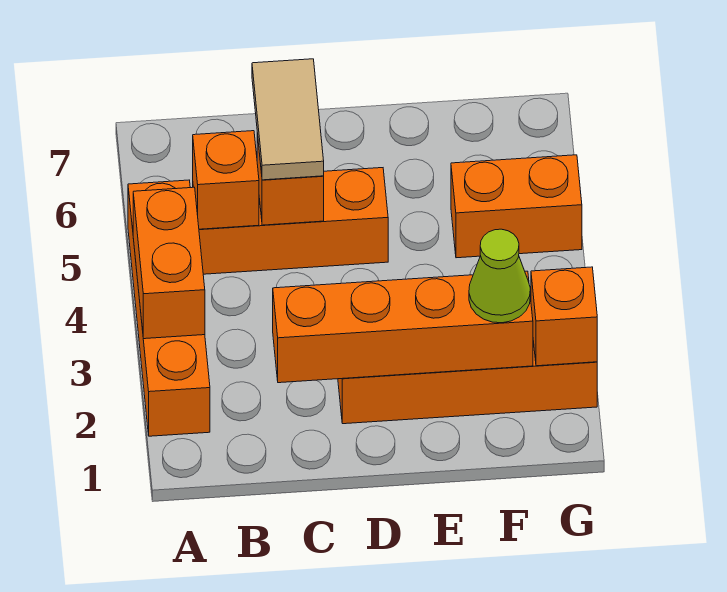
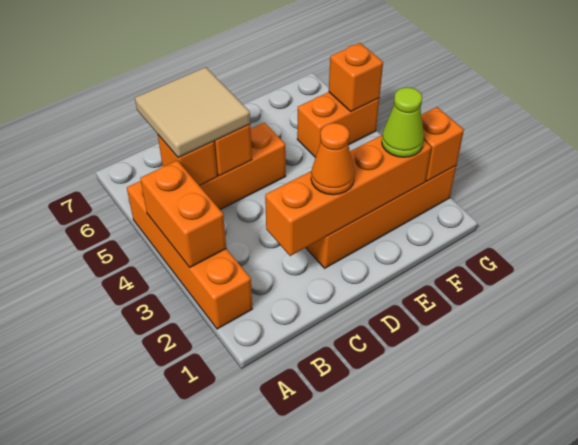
tan 1x2 tile [252,59,324,180] -> tan 2x2 tile [135,67,250,158]
none -> orange 1x1 cone [311,123,354,195]
none -> orange 1x1 brick [329,43,383,112]

